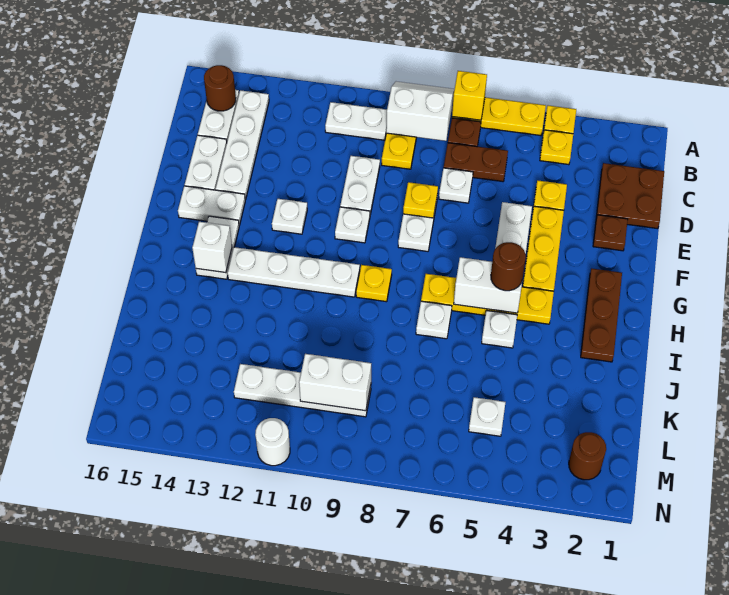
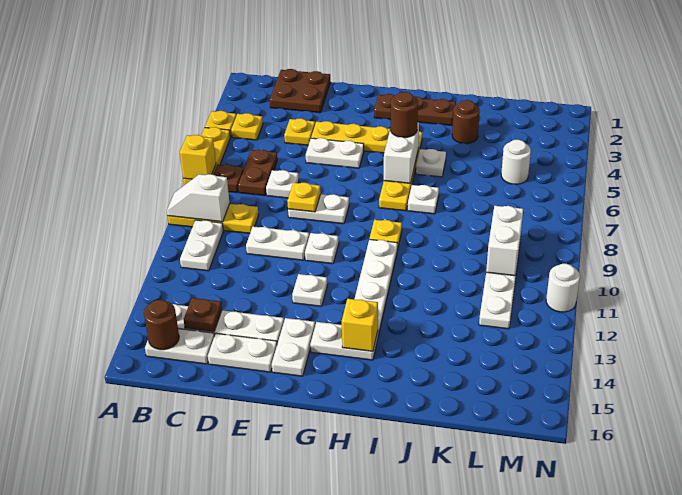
white 2x2 slope [386,82,454,141] -> white 1x2 slope [167,174,230,222]
brown 1x1 plate [593,215,628,251] -> brown 1x1 plate moved to [184,298,222,332]
white 1x1 brick [192,222,232,273] -> yellow 1x1 brick [342,299,378,351]
white 1x1 plate [469,397,506,436] -> white 1x1 round brick [501,140,531,184]
brown 1x1 round brick [569,432,606,480] -> brown 1x1 round brick moved to [452,100,480,144]

